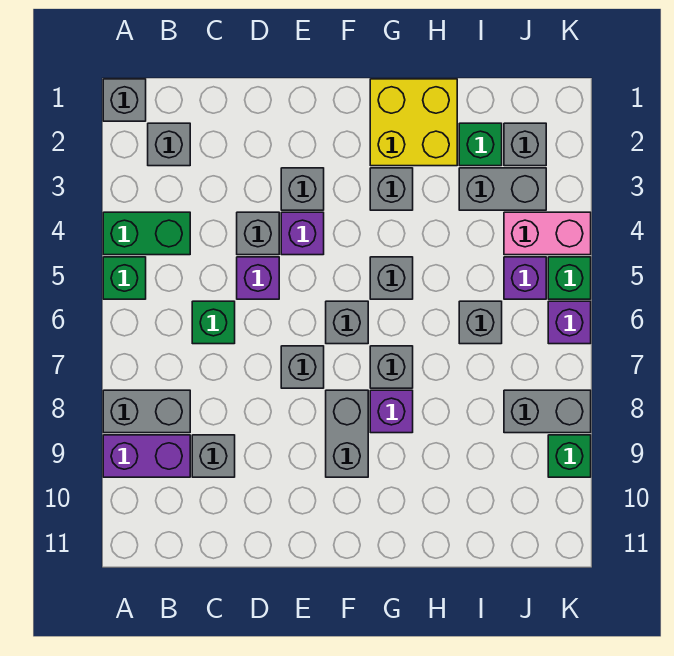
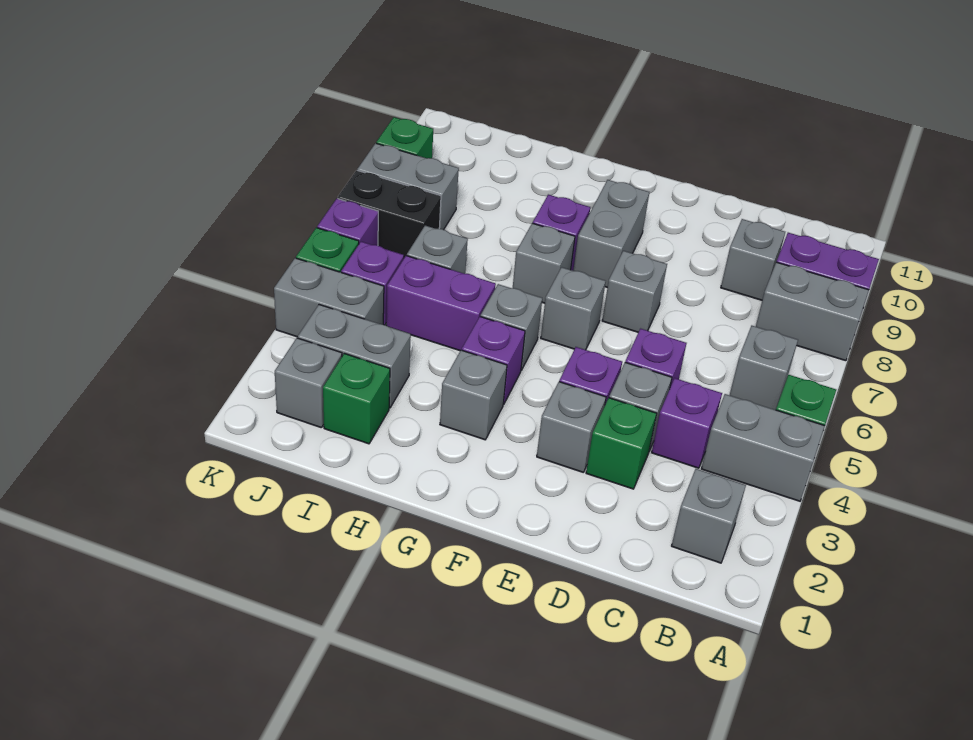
grey 1x1 brick [103,79,146,121] -> grey 1x1 brick moved to [730,326,798,410]
green 1x2 brick [103,212,190,255] -> grey 1x2 brick [701,394,825,501]
none -> purple 1x1 brick [652,378,722,468]
green 1x1 brick [192,301,235,344] -> green 1x1 brick moved to [586,398,657,489]
yellow 2x2 brick [370,79,457,166] -> none
none -> purple 1x1 brick [462,317,525,404]
none -> purple 1x2 brick [386,256,496,351]
pink 1x2 brick [504,212,591,255] -> grey 1x2 brick [274,258,384,337]
none -> black 1x2 brick [338,170,441,258]

